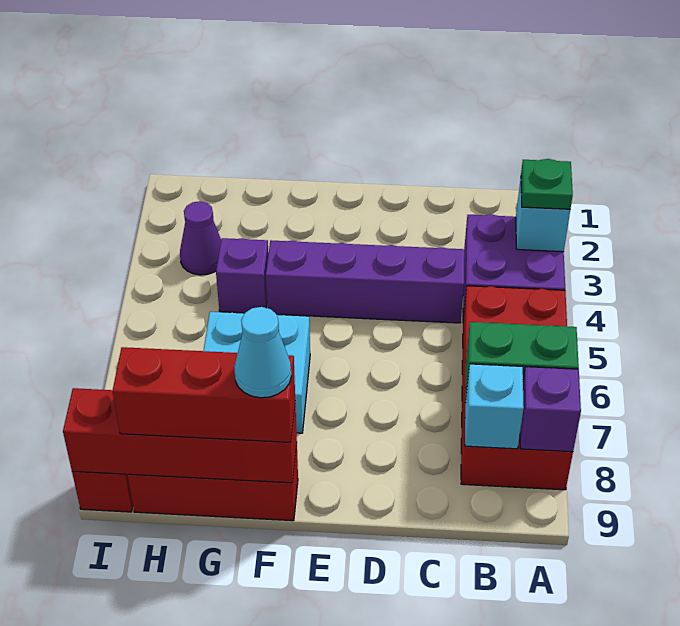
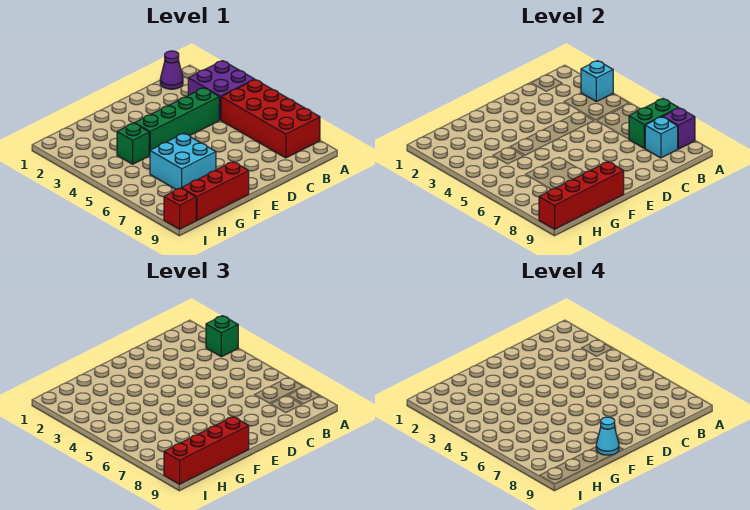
green 1x1 plate [521,159,573,209] -> green 1x1 brick [206,316,238,357]
purple 1x4 brick [266,240,465,323] -> green 1x4 brick [135,88,219,155]
red 1x3 brick [112,347,295,442] -> red 1x4 brick [164,417,249,485]
purple 1x1 brick [216,238,269,313] -> green 1x1 brick [117,123,149,164]
purple 1x1 cone [180,201,221,275] -> purple 1x1 cone moved to [160,51,183,89]

